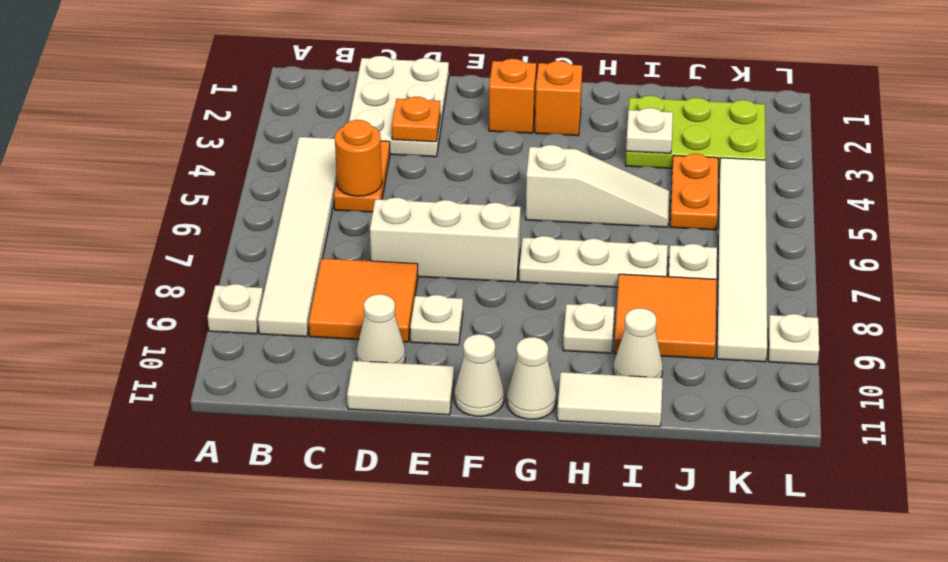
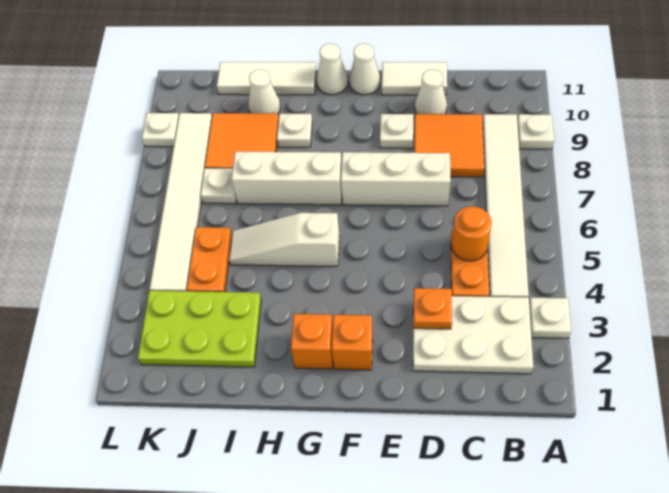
white 2x3 plate [349,56,449,157] -> white 2x3 plate turned to [413,296,533,374]
white 1x3 plate [519,236,668,287] -> white 1x3 brick [231,152,342,205]
white 1x2 tile [557,372,663,427] -> white 1x3 tile [217,62,316,95]
white 1x1 plate [626,108,673,153] -> white 1x1 plate moved to [529,298,571,338]

